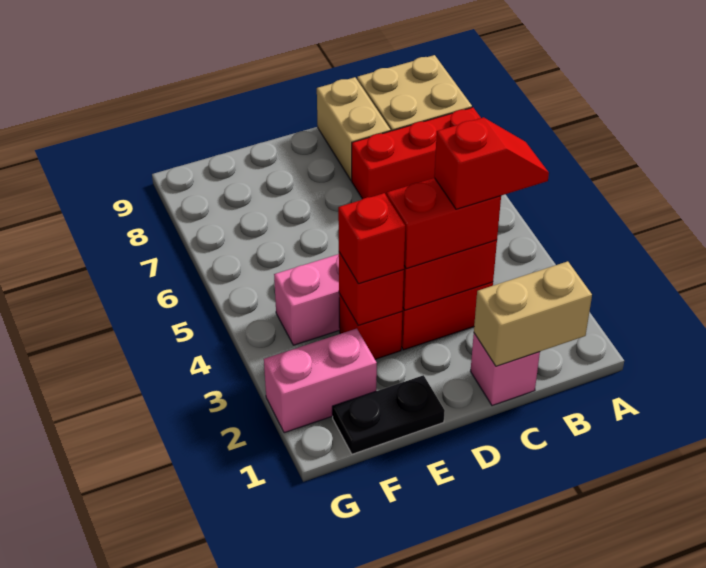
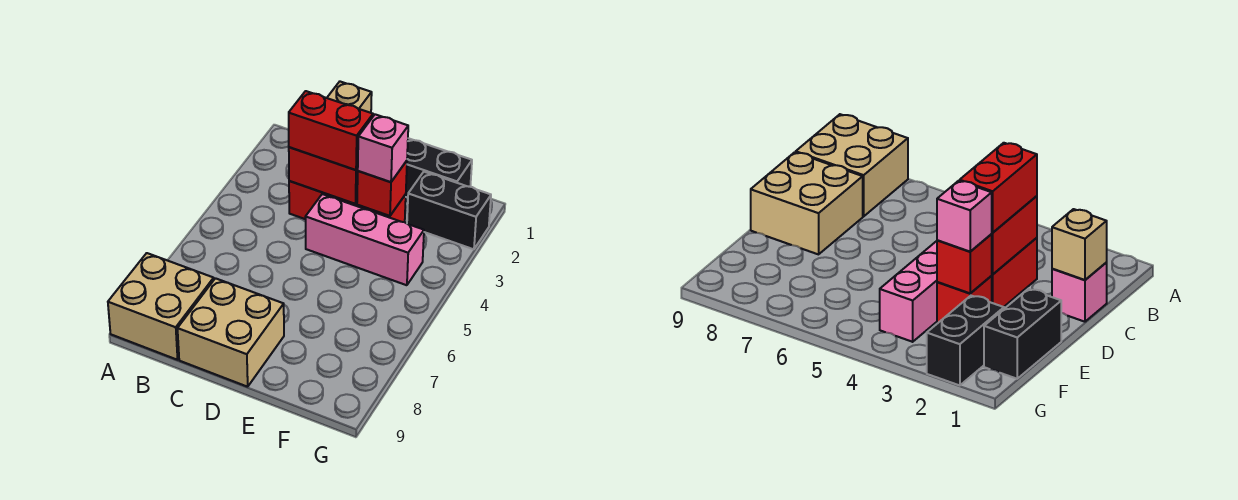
red 1x3 brick [352,107,481,199] -> none
tan 1x2 brick [474,261,592,366] -> tan 1x1 brick [327,82,372,113]
red 1x2 slope [434,117,549,209] -> none
tan 1x2 brick [317,77,391,181] -> tan 2x2 brick [177,278,284,387]
black 1x2 plate [332,375,445,454] -> black 1x2 brick [405,138,472,198]
red 1x1 brick [338,193,405,284] -> pink 1x1 brick [357,114,408,182]
pink 1x2 brick [264,329,377,433] -> black 1x2 brick [407,172,491,249]

